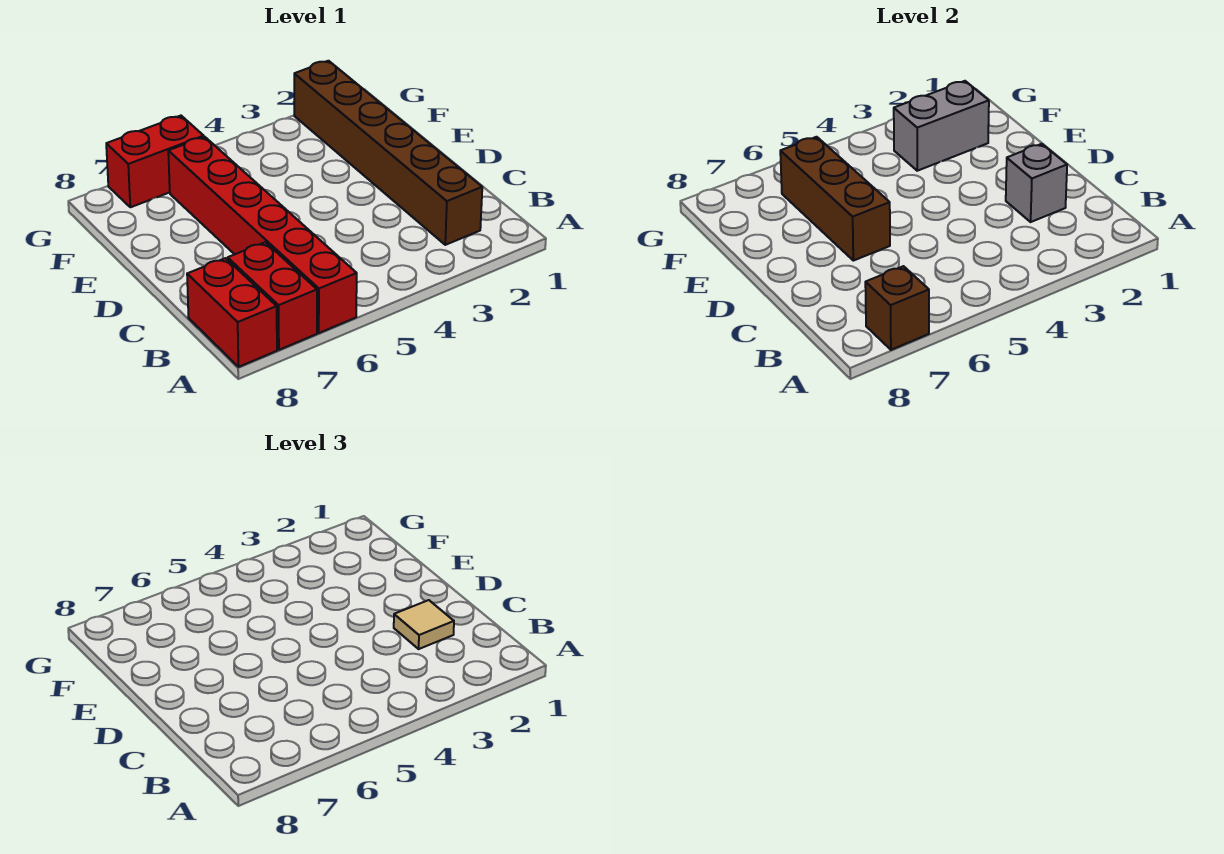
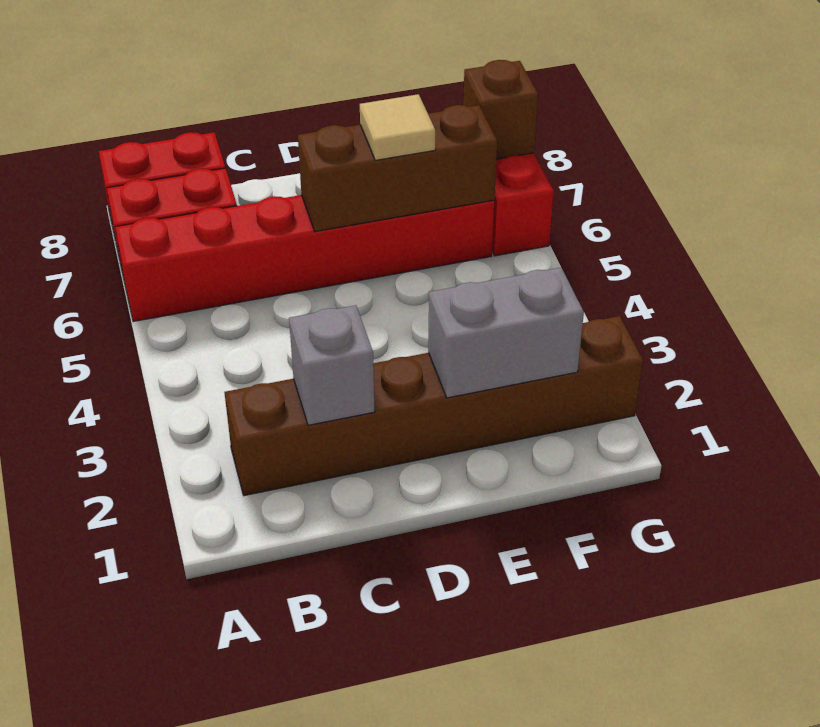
brown 1x1 brick [865,266,929,350] -> brown 1x1 brick moved to [463,60,538,159]
tan 1x1 tile [394,600,454,649] -> tan 1x1 tile moved to [360,94,435,160]
grey 1x2 brick [894,81,989,171] -> grey 1x2 brick turned to [428,268,584,398]

